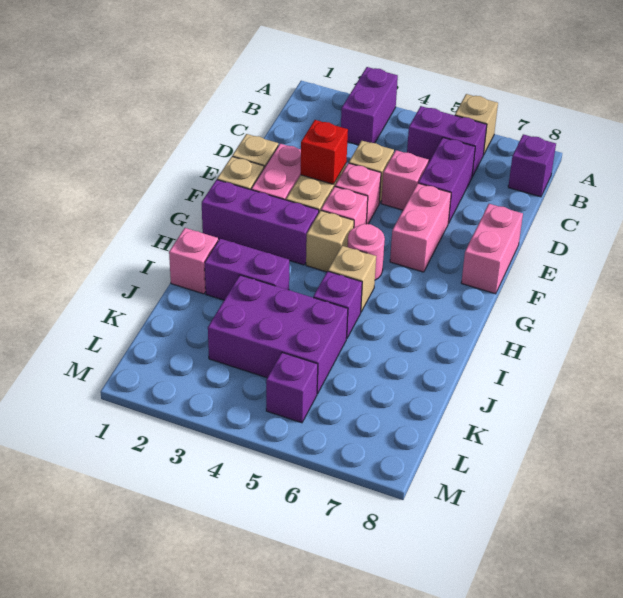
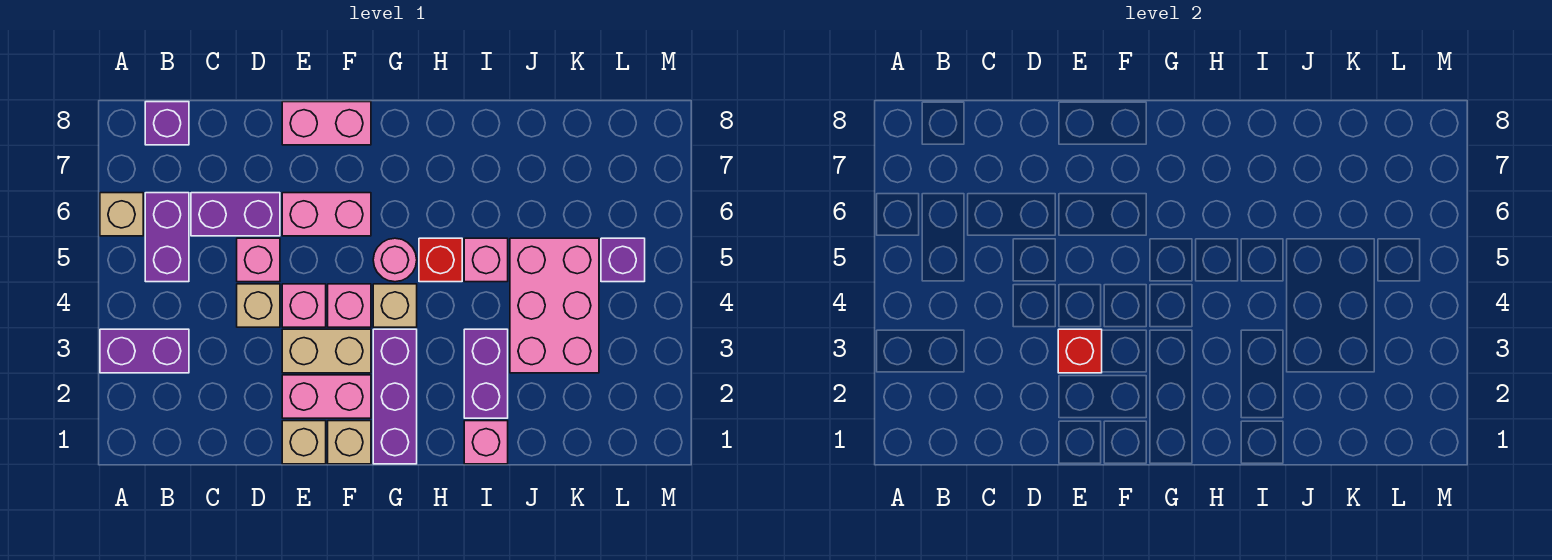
tan 1x1 brick [328,246,376,312] -> red 1x1 brick [419,238,462,282]
purple 1x1 brick [313,271,362,339] -> pink 1x1 brick [464,238,508,282]
purple 2x3 brick [208,275,348,394] -> pink 2x3 brick [510,238,599,373]

